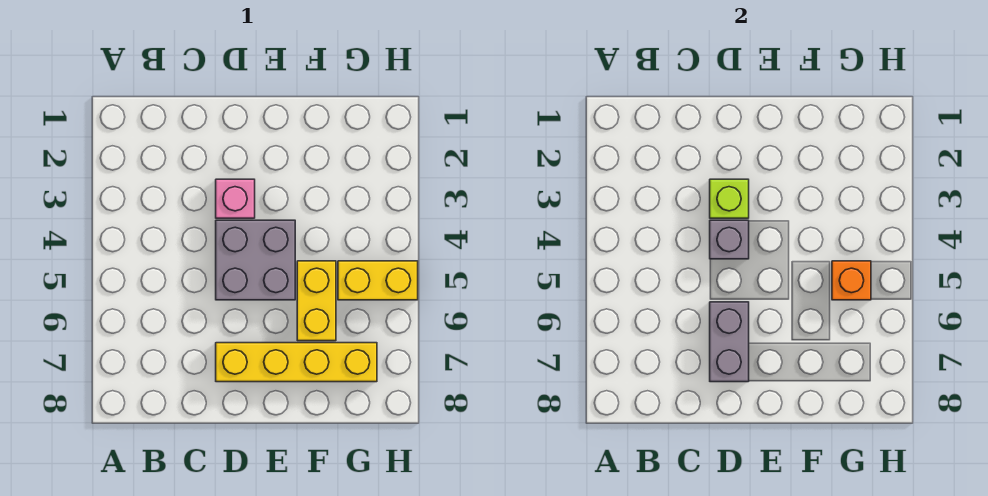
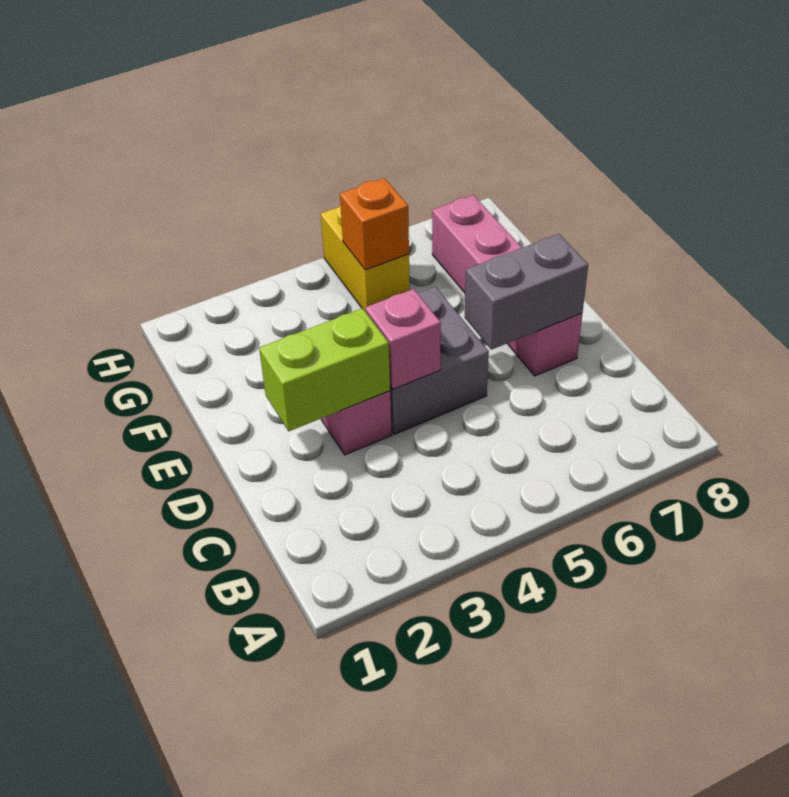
lime 1x1 brick [710,179,749,218] -> lime 1x2 brick [259,308,390,431]
grey 1x1 brick [710,220,749,259] -> pink 1x1 brick [365,289,441,389]
yellow 1x4 brick [216,343,377,382] -> pink 1x4 brick [432,195,582,376]
yellow 1x2 brick [297,261,336,341] -> none

